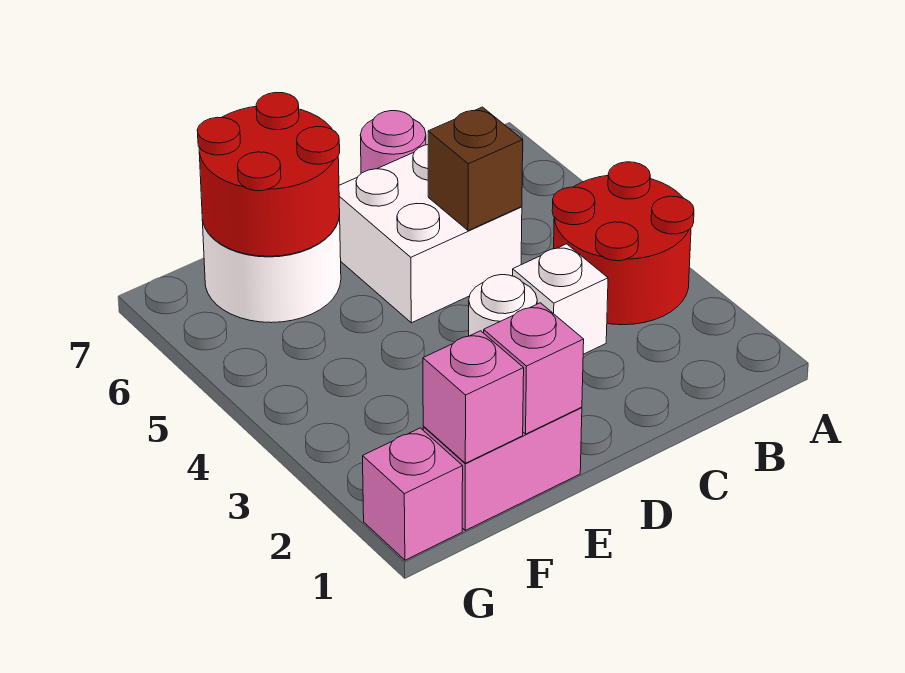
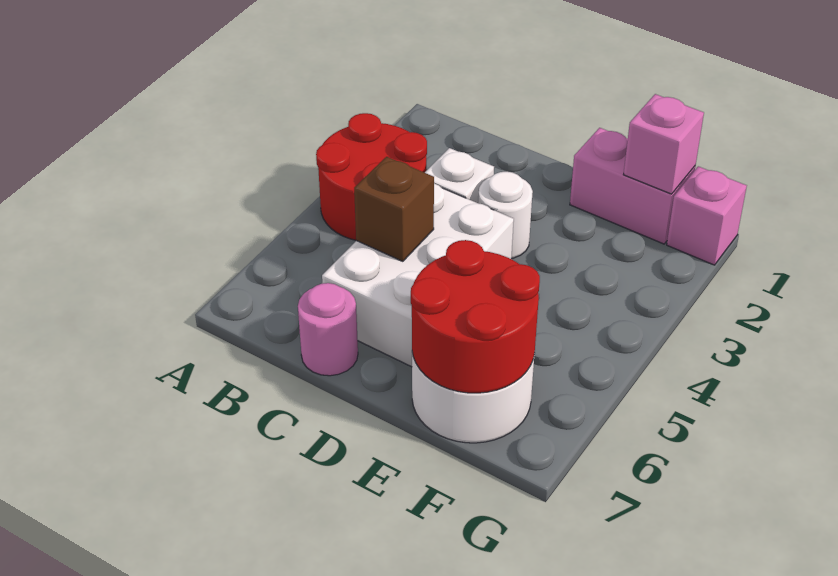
white 2x2 brick [339,145,522,323] -> white 2x3 brick [322,184,514,367]
pink 1x1 brick [484,303,584,434] -> none

